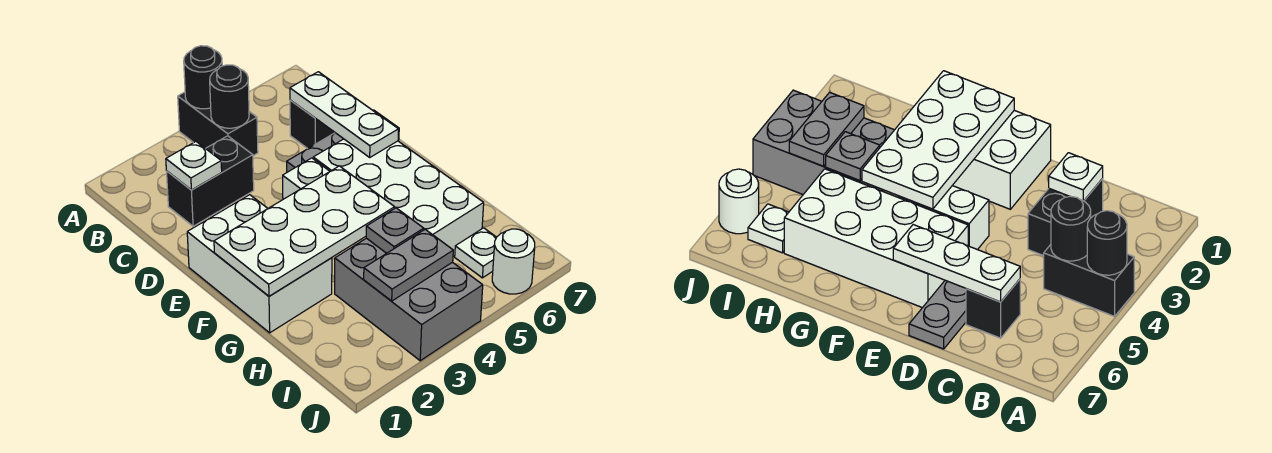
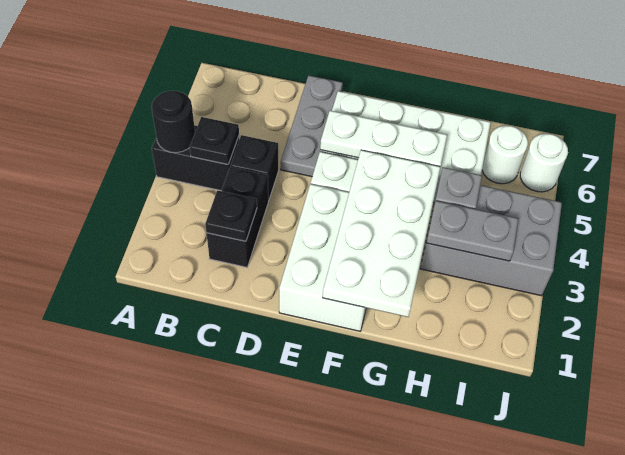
black 1x1 round brick [210,65,249,128] -> black 1x1 plate [190,117,239,164]
white 1x1 plate [166,142,222,190] -> black 1x1 plate [205,190,257,241]
black 1x1 brick [290,100,335,149] -> black 1x1 brick moved to [230,135,278,201]
white 1x3 plate [290,72,398,157] -> white 1x3 plate moved to [320,111,447,167]
white 2x3 brick [187,195,332,333] -> white 2x3 brick turned to [279,184,366,331]
grey 1x2 plate [364,229,453,301] -> grey 1x2 plate turned to [426,201,518,261]
white 1x1 plate [455,228,497,278] -> white 1x1 round brick [482,126,528,184]

